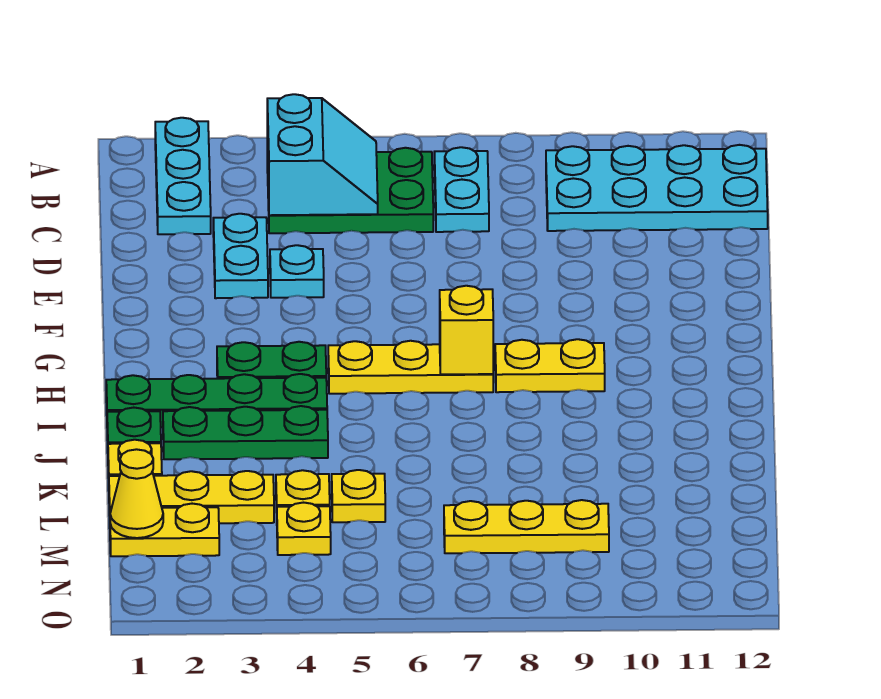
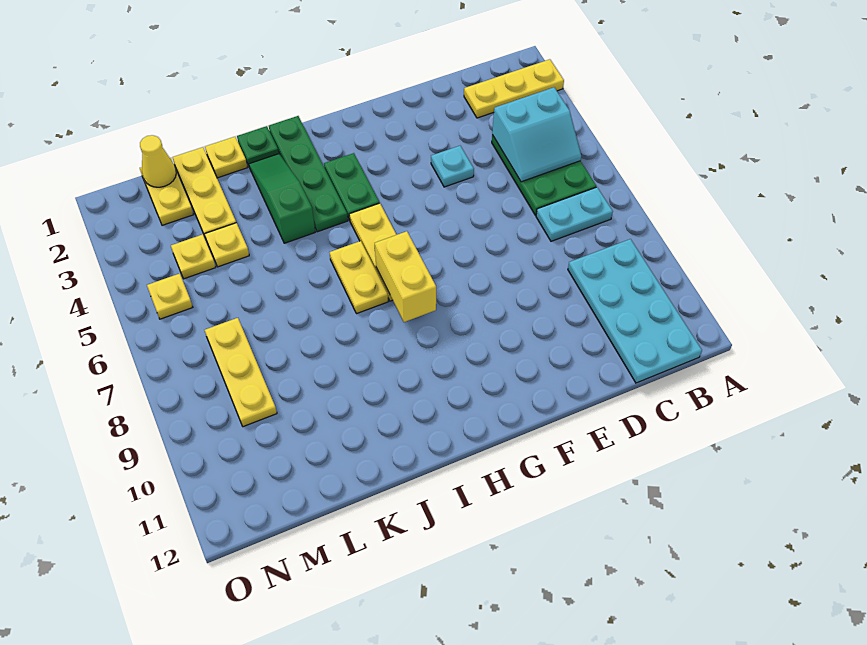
cyan 1x3 plate [155,118,211,234] -> yellow 1x3 plate [464,59,564,118]
cyan 1x2 plate [213,214,268,298] -> none
yellow 1x1 brick [440,286,493,374] -> yellow 1x2 brick [375,231,436,322]
yellow 1x2 plate [495,339,605,392] -> yellow 1x2 plate moved to [330,241,388,314]
green 1x3 plate [163,406,328,459] -> green 1x3 slope [249,154,315,243]
yellow 1x1 plate [332,470,385,522] -> yellow 1x1 plate moved to [147,273,193,319]

